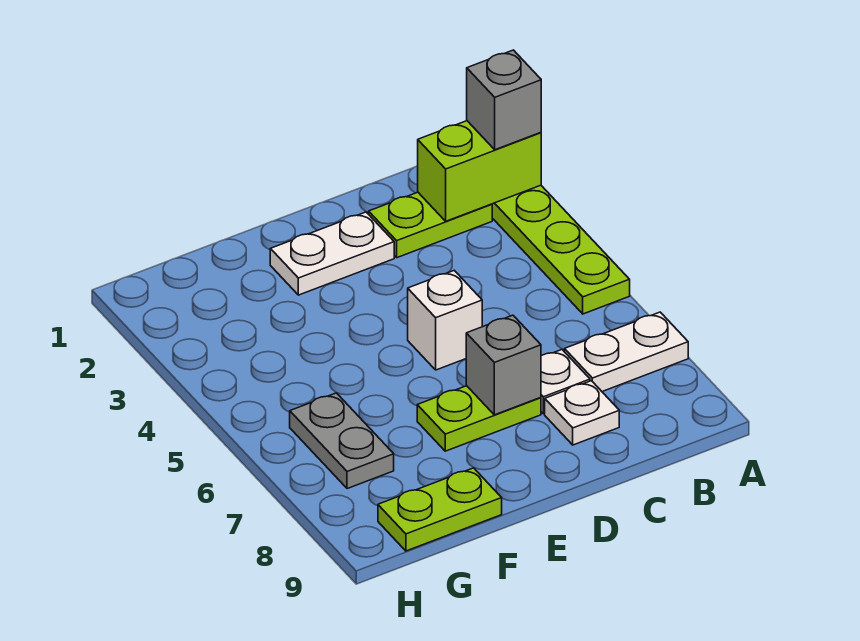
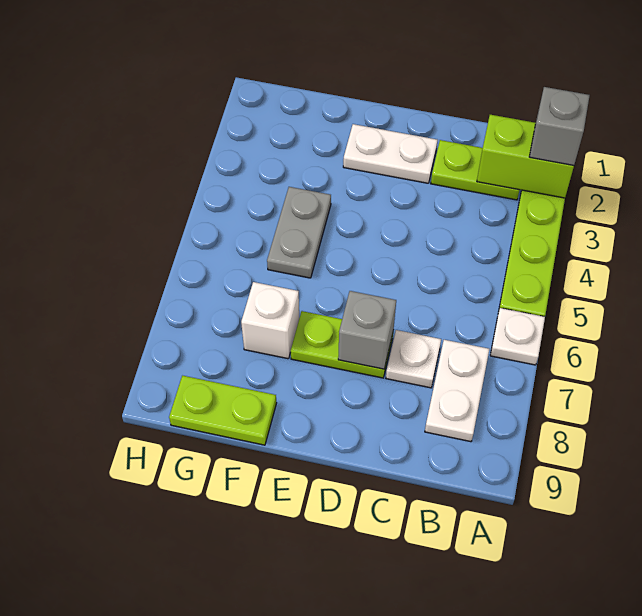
white 1x2 plate [565,312,688,392] -> white 1x2 plate turned to [425,340,489,442]
white 1x1 plate [545,381,619,445] -> white 1x1 plate moved to [490,308,545,365]
white 1x1 brick [408,271,482,370] -> white 1x1 brick moved to [241,282,299,359]
grey 1x2 plate [290,393,394,489] -> grey 1x2 plate moved to [267,187,331,278]

